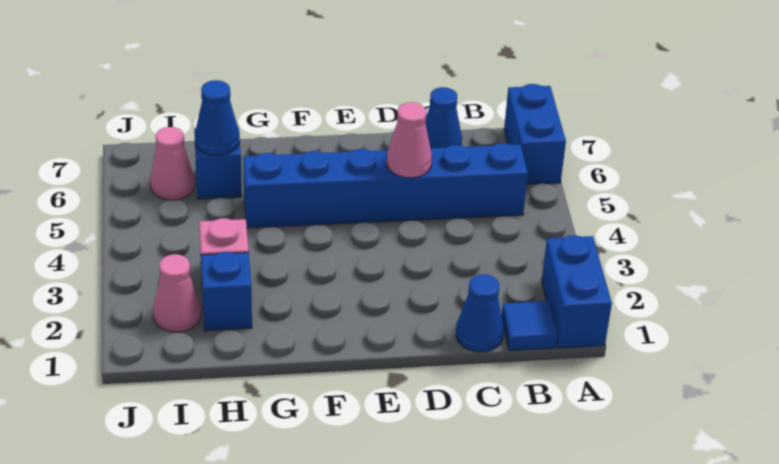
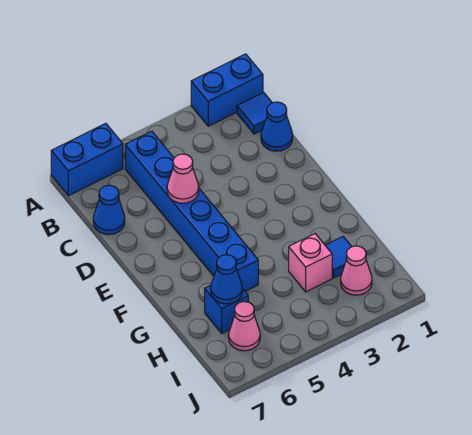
blue 1x1 brick [201,252,252,331] -> blue 1x1 tile [325,237,352,278]

